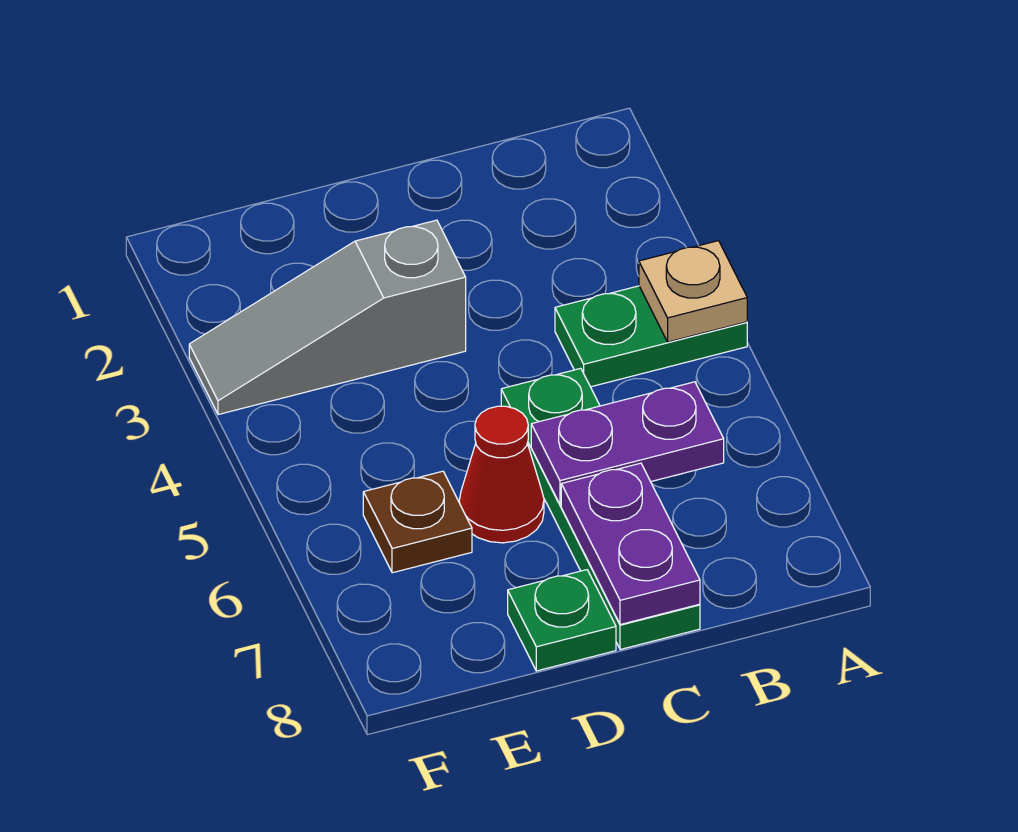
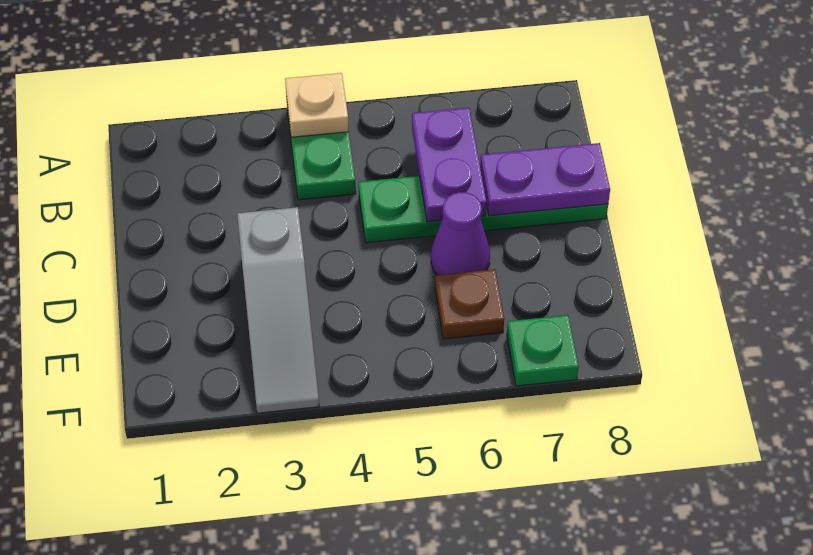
red 1x1 cone [459,406,544,543] -> purple 1x1 cone [431,192,490,275]
green 1x1 plate [508,570,616,671] -> green 1x1 plate moved to [507,315,579,386]

